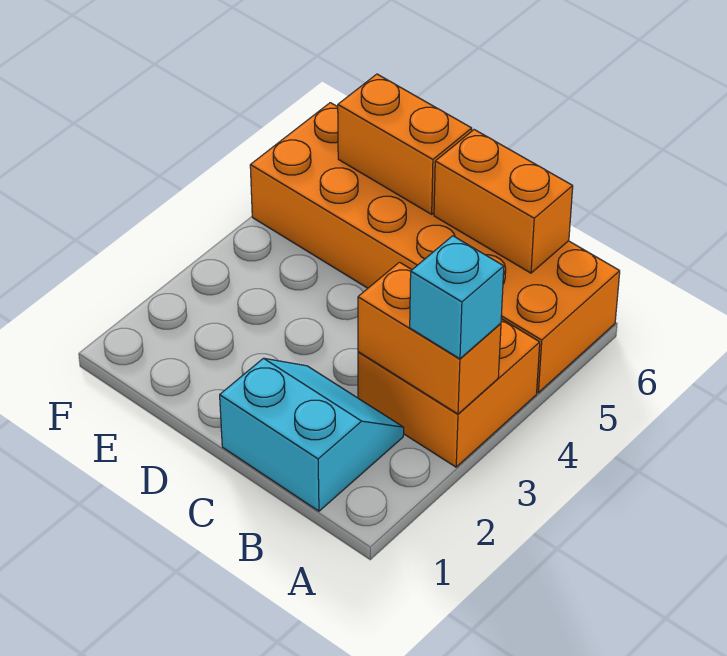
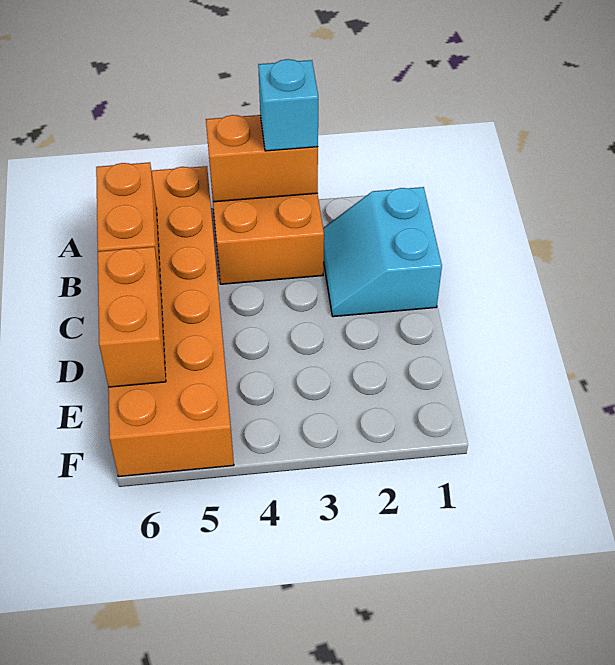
orange 1x2 brick [358,262,501,414] -> orange 1x2 brick turned to [206,115,318,202]

